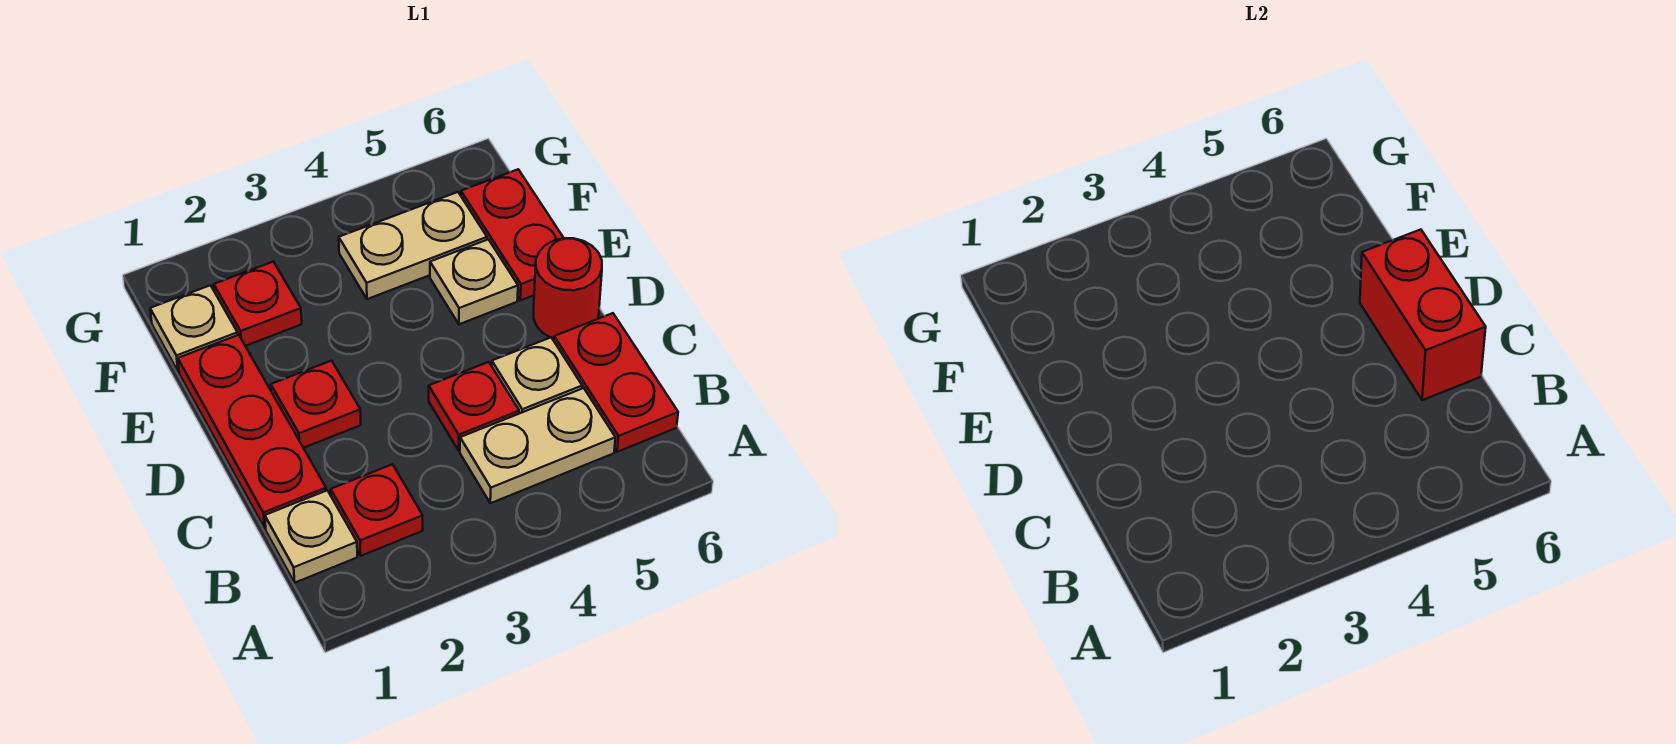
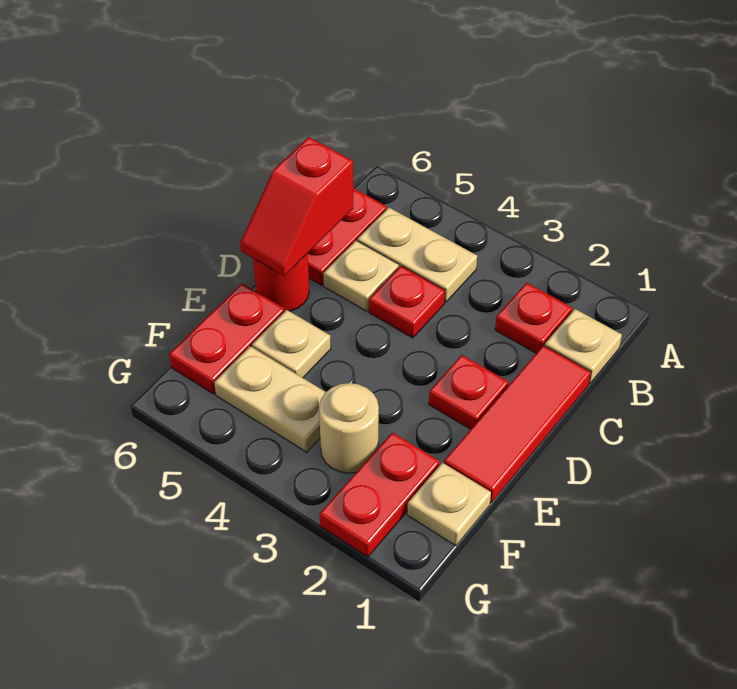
red 1x3 plate [178,335,326,528] -> red 1x3 tile [444,345,591,503]
red 1x2 brick [1360,230,1486,400] -> red 1x2 slope [240,137,353,276]
red 1x1 plate [214,262,302,346] -> red 1x2 plate [320,432,440,557]
none -> tan 1x1 round brick [319,383,379,473]

